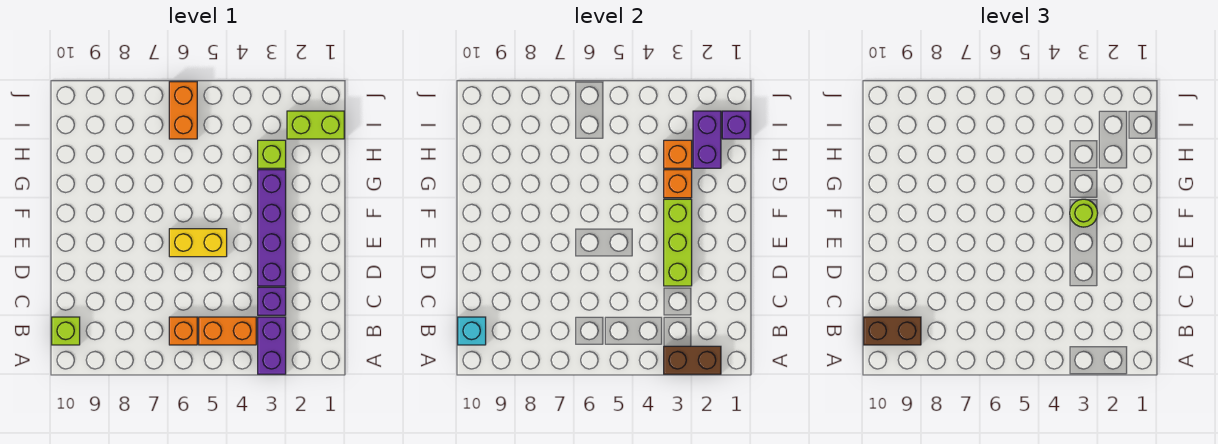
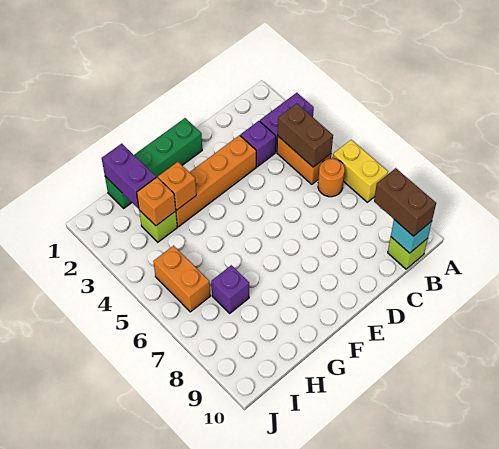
brown 1x2 brick [664,346,721,374] -> brown 1x2 brick moved to [278,104,333,167]
orange 1x1 brick [169,317,197,345] -> orange 1x1 round brick [318,159,345,197]
purple 1x4 brick [258,170,286,286] -> orange 1x4 brick [176,135,256,227]
lime 1x3 brick [664,199,692,286] -> none
none -> green 1x4 brick [105,118,202,208]
yellow 1x2 brick [169,229,227,257] -> yellow 1x2 brick moved to [333,140,388,202]
lime 1x1 round brick [1070,199,1098,227] -> none
purple 1x2 brick [693,111,721,168] -> purple 1x2 brick turned to [102,144,156,209]
lime 1x2 brick [287,111,344,139] -> none
purple 1x1 brick [722,111,750,139] -> purple 1x1 brick moved to [211,265,249,313]
orange 1x2 brick [169,82,197,139] -> orange 1x2 brick turned to [153,246,210,312]

